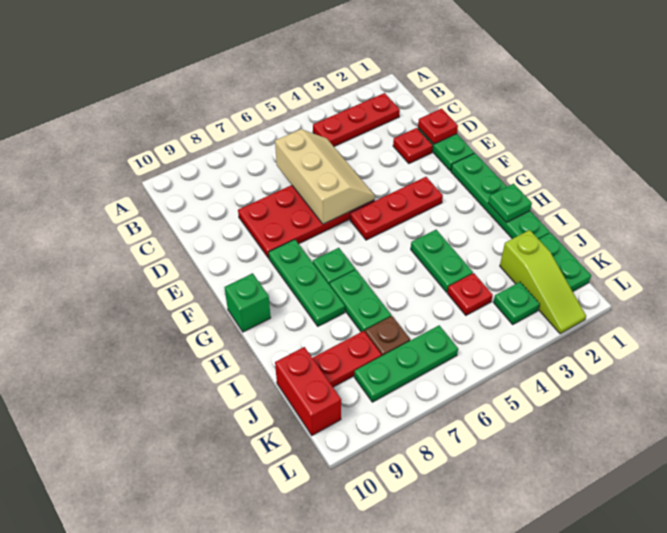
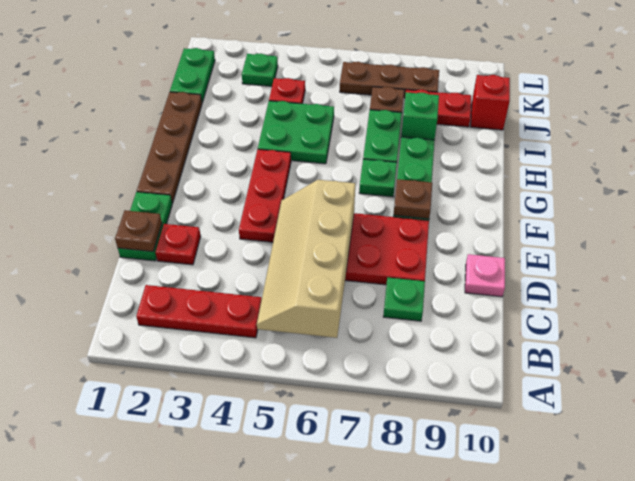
tan 2x3 slope [275,129,375,224] -> tan 2x4 slope [257,180,355,338]
red 1x1 plate [418,109,458,144] -> brown 1x1 plate [115,210,162,252]
none -> pink 1x1 plate [465,254,505,297]
green 1x4 plate [451,153,550,239] -> brown 1x4 plate [137,92,202,203]
red 1x3 plate [350,177,443,240] -> red 1x3 plate turned to [239,149,291,242]
none -> brown 1x1 plate [393,179,432,219]
green 1x1 brick [224,273,271,332] -> green 1x1 brick moved to [401,92,439,140]
green 1x1 plate [488,184,532,223] -> green 1x1 plate moved to [383,278,425,321]
green 1x2 plate [411,230,473,292] -> green 2x2 plate [258,101,334,164]
lime 1x3 slope [500,230,586,334] -> none
red 1x2 brick [275,347,341,435] -> red 1x1 brick [471,75,510,130]
green 1x3 plate [354,325,458,402] -> brown 1x3 plate [340,62,439,98]

